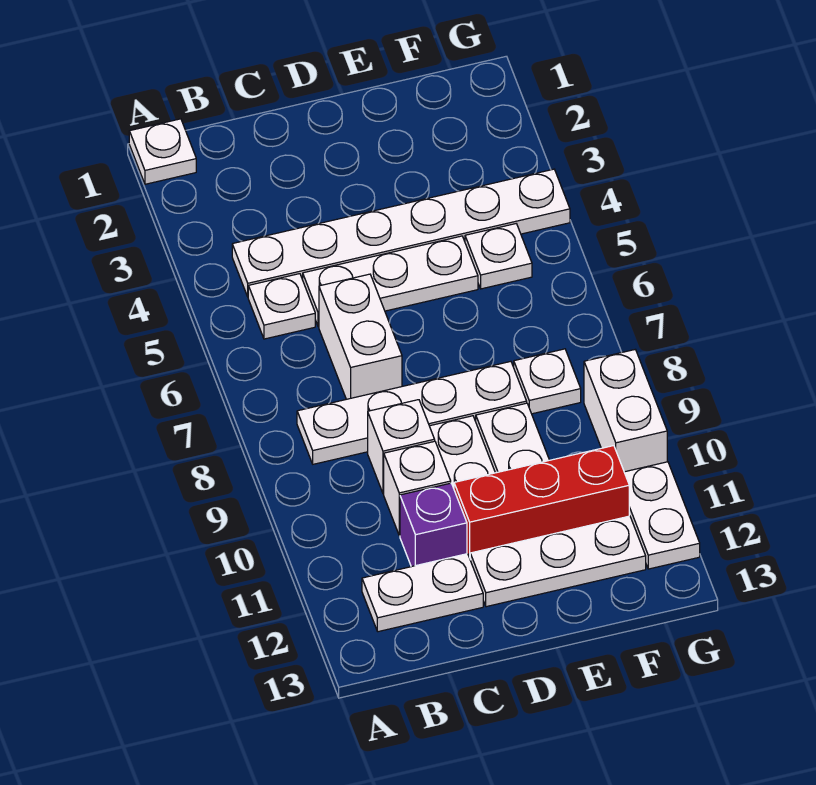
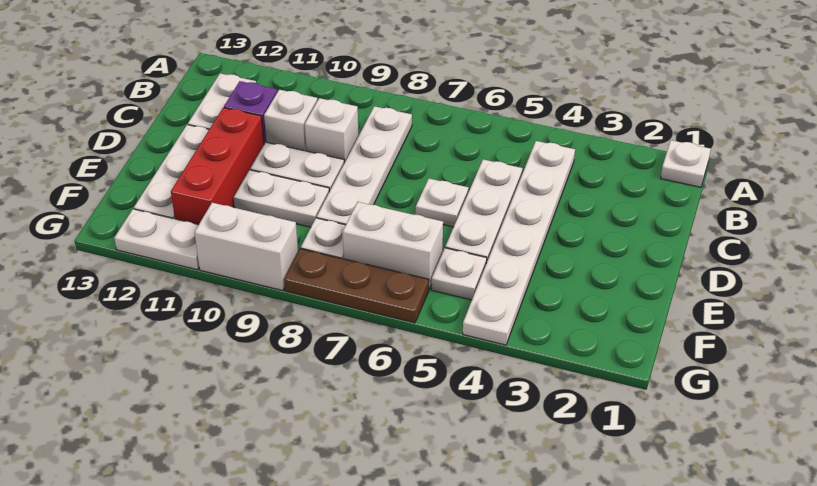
white 1x1 plate [248,274,315,339] -> white 1x1 plate moved to [416,179,469,227]
white 1x2 brick [319,274,402,399] -> white 1x2 brick moved to [343,202,443,289]
none -> brown 1x3 plate [284,249,429,323]

